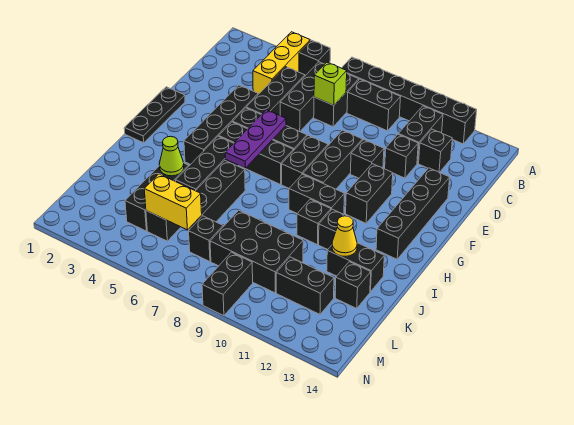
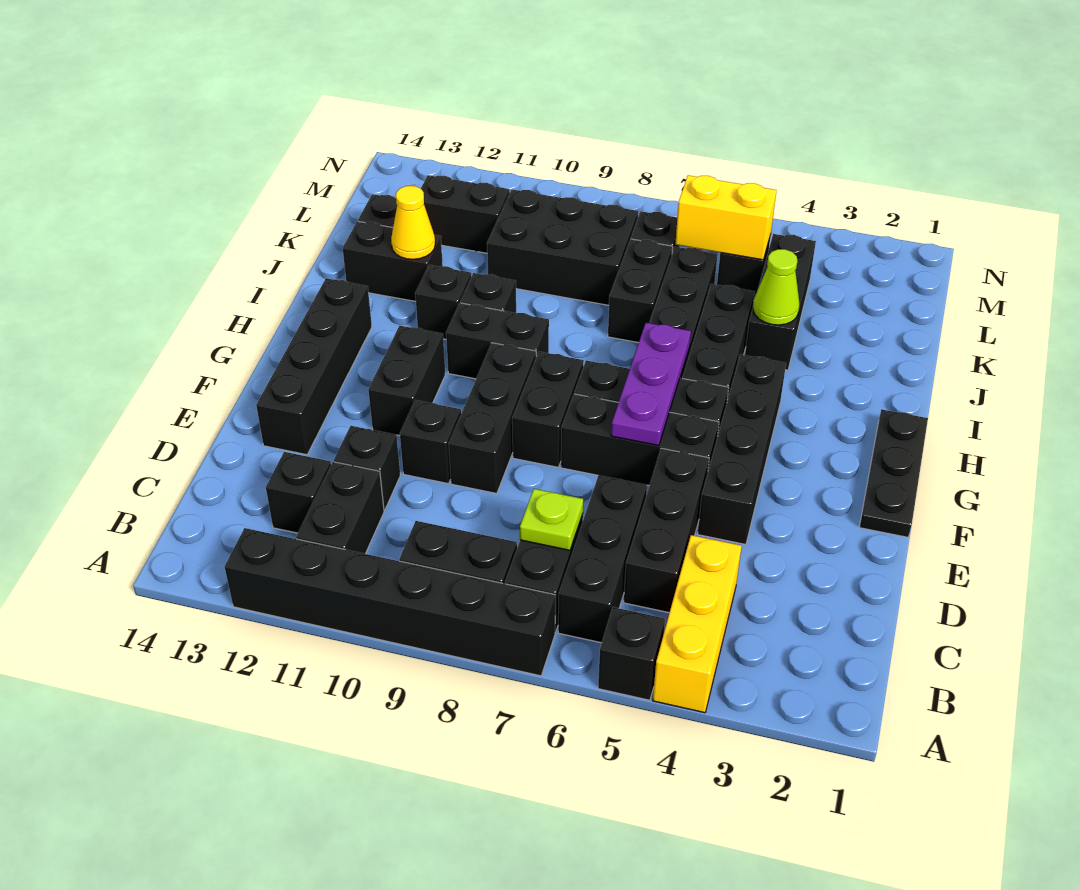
lime 1x1 brick [314,62,347,105] -> lime 1x1 plate [520,489,583,550]
black 1x2 brick [202,252,253,316] -> black 1x2 brick moved to [608,239,673,343]

